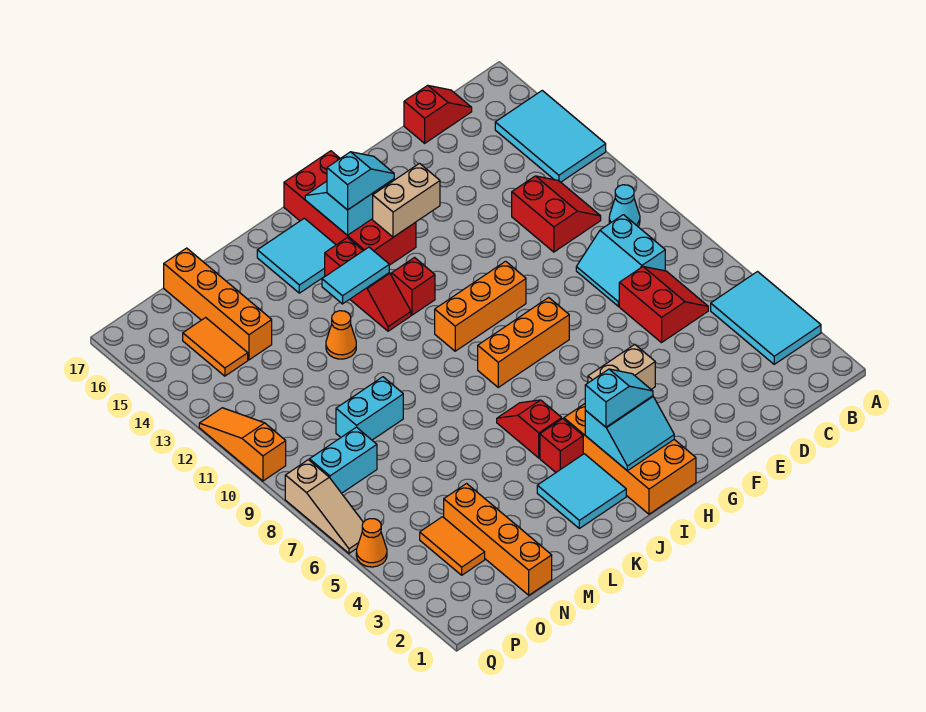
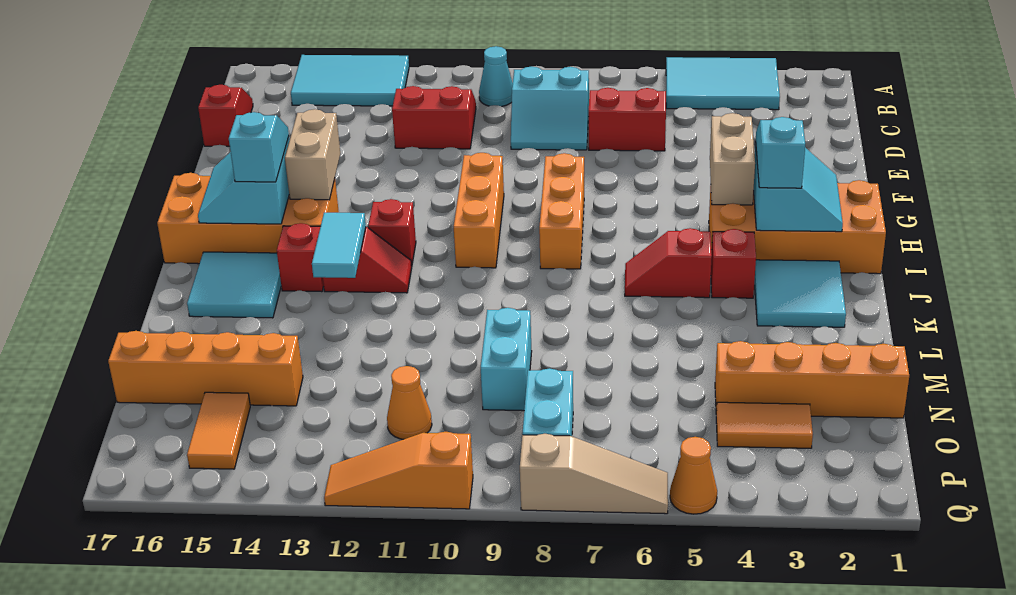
red 2x4 brick [284,151,416,265] -> orange 2x4 brick [157,173,339,264]
orange 1x1 cone [326,311,356,359] -> orange 1x1 cone moved to [387,366,432,439]
orange 1x2 tile [183,317,248,376] -> orange 1x2 tile turned to [187,392,250,469]

